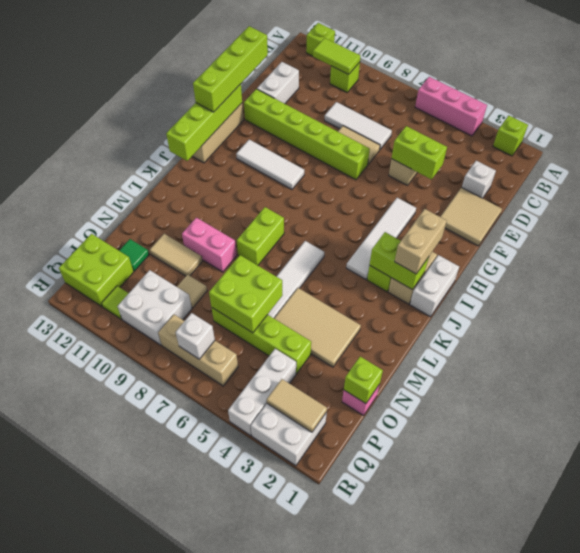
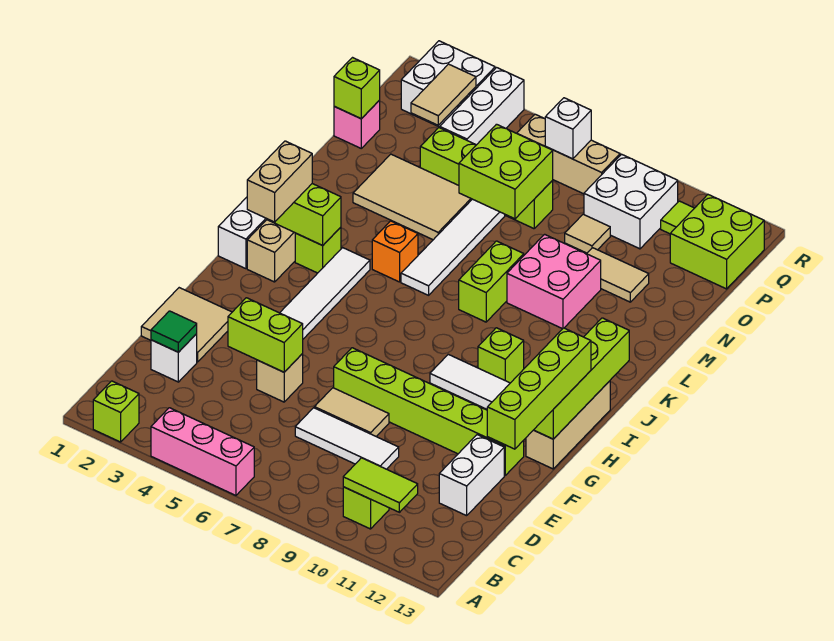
lime 1x1 brick [306,23,335,56] -> lime 1x1 brick moved to [478,328,524,383]
none -> orange 1x1 brick [372,221,418,282]
pink 1x2 brick [182,218,237,272] -> pink 2x2 brick [507,234,601,329]
green 1x1 tile [119,239,149,271] -> green 1x1 tile moved to [151,311,197,352]
tan 1x2 tile [267,379,327,432] -> tan 1x2 tile turned to [411,64,476,125]

